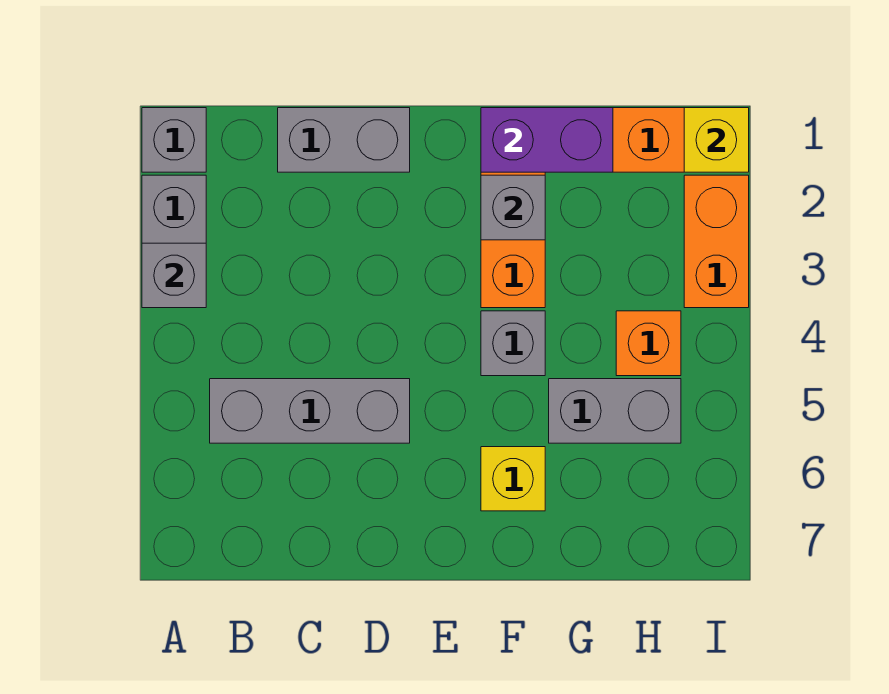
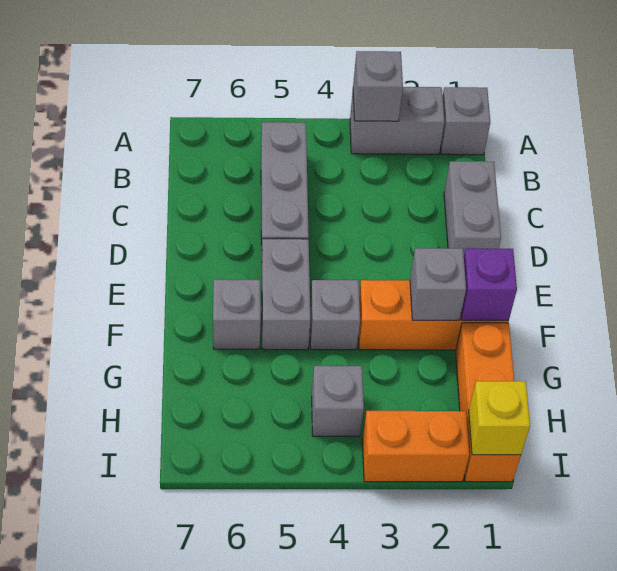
purple 1x2 brick [481,108,613,172] -> purple 1x1 brick [461,248,517,321]
yellow 1x1 brick [481,447,545,511] -> grey 1x1 brick [213,280,261,349]
grey 1x2 brick [549,379,681,443] -> grey 1x2 brick moved to [262,239,310,350]
orange 1x1 brick [616,311,681,376] -> grey 1x1 brick [312,366,364,436]

